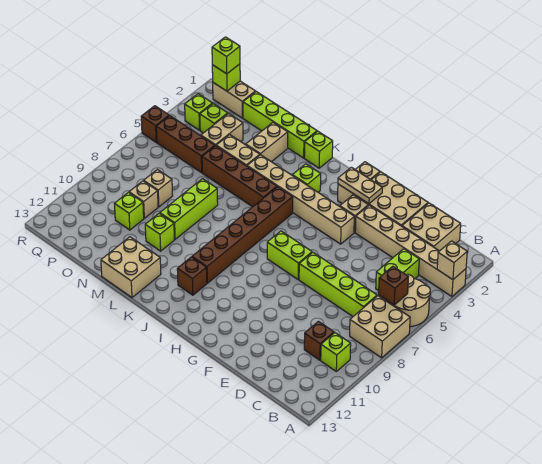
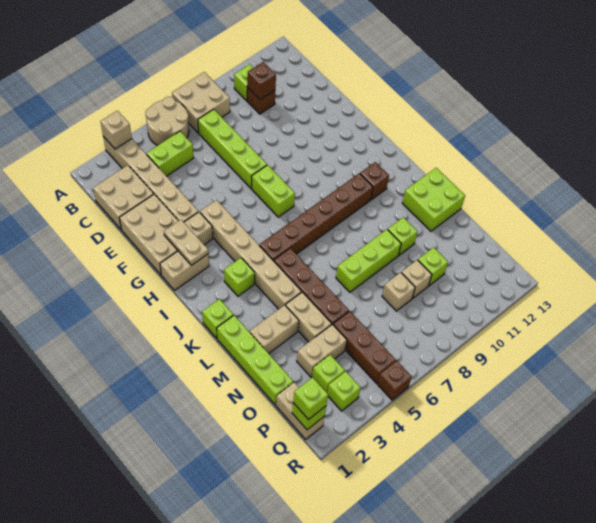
brown 1x1 brick [379,266,408,305] -> brown 1x1 brick moved to [247,62,276,100]
tan 2x2 brick [101,237,161,297] -> lime 2x2 brick [402,168,465,231]

